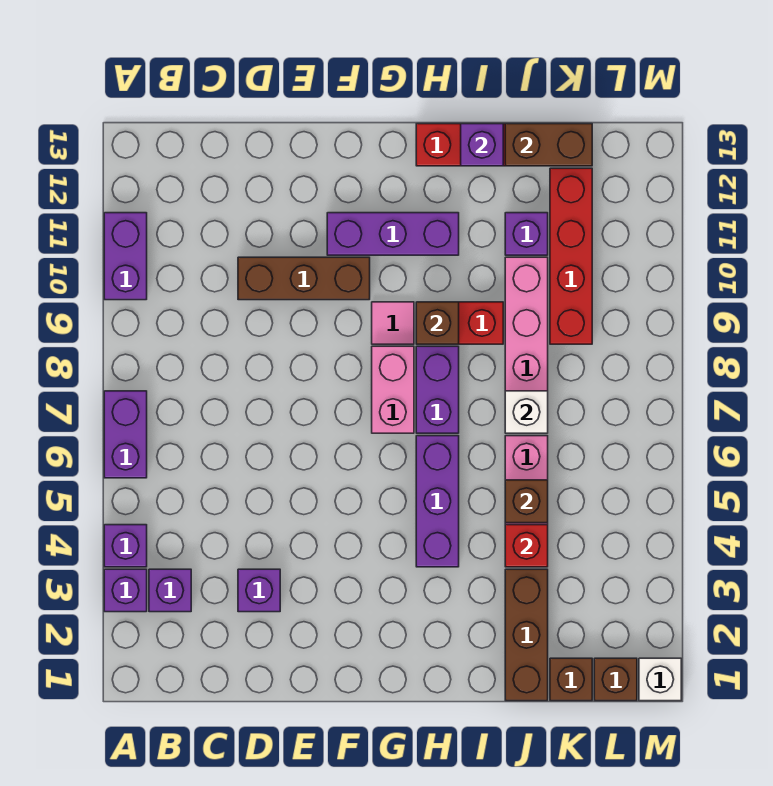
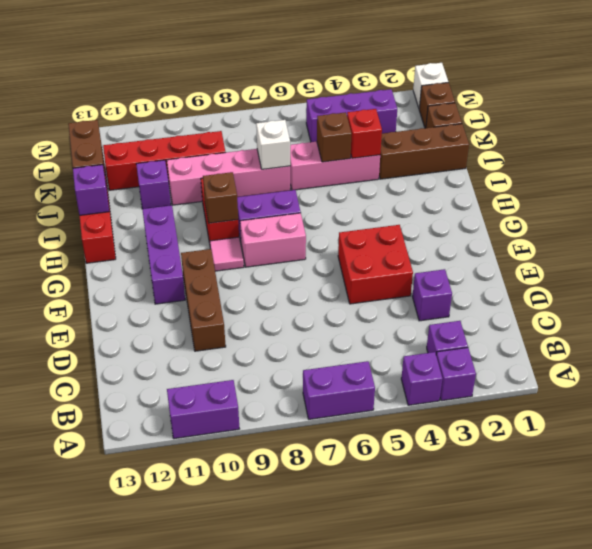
none -> red 2x2 brick [338,225,413,304]
purple 1x3 brick [416,436,459,567] -> purple 1x3 brick moved to [306,89,397,142]

